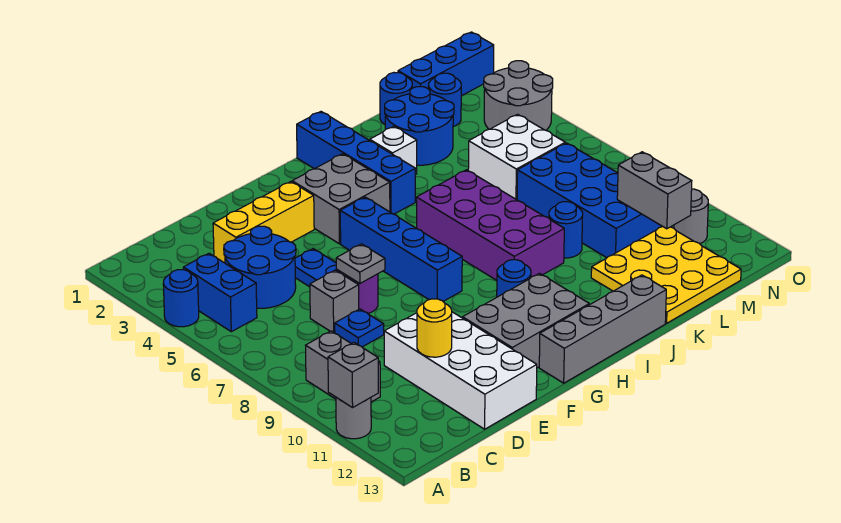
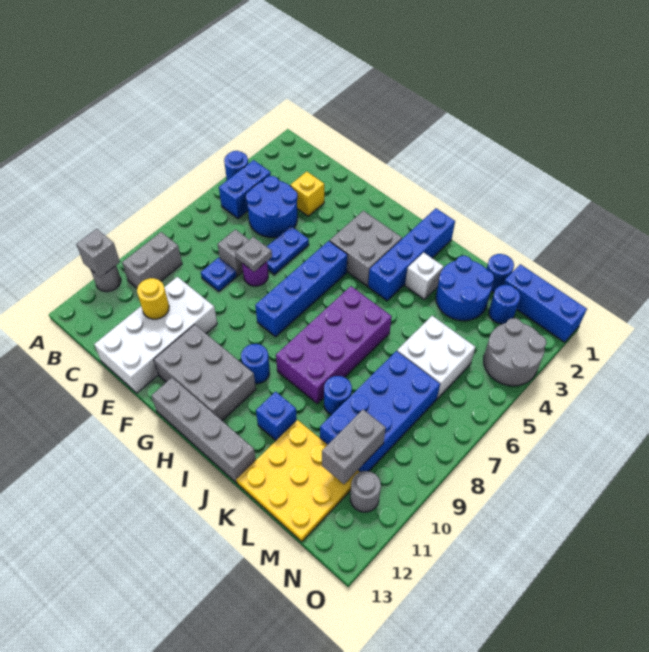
yellow 1x3 brick [213,182,314,263] -> yellow 1x1 brick [290,172,324,216]
none -> blue 1x1 brick [256,392,297,440]

